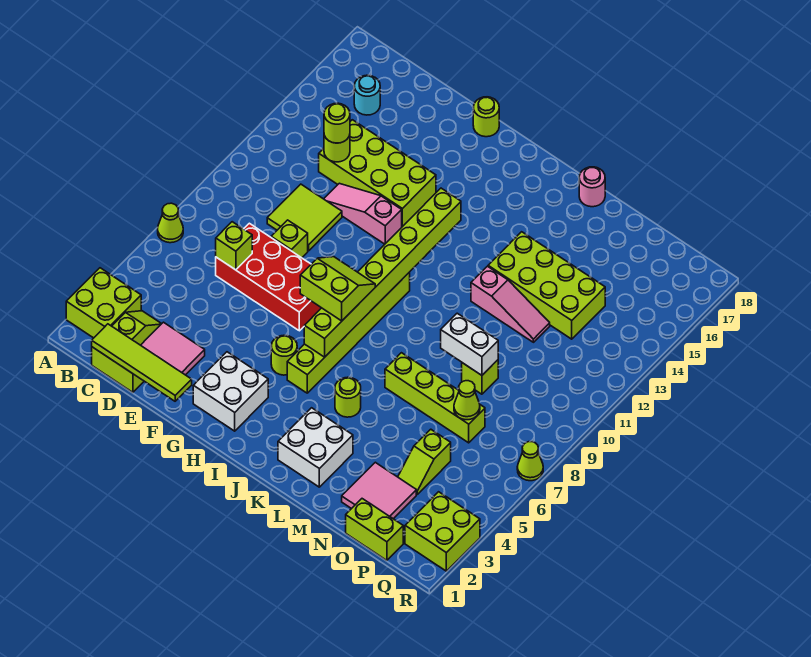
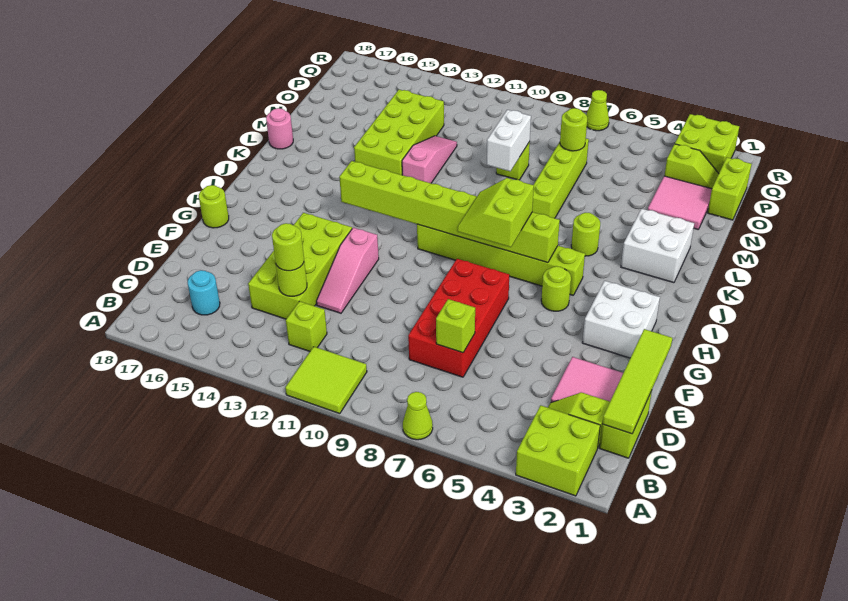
lime 2x2 tile [267,184,342,251] -> lime 2x2 tile moved to [285,347,367,414]
lime 1x1 brick [271,220,308,258] -> lime 1x1 brick moved to [286,301,327,351]
lime 1x2 slope [398,429,451,494] -> lime 1x2 slope moved to [664,144,719,188]
lime 1x1 cone [454,381,480,420] -> lime 1x1 round brick [560,108,587,151]

